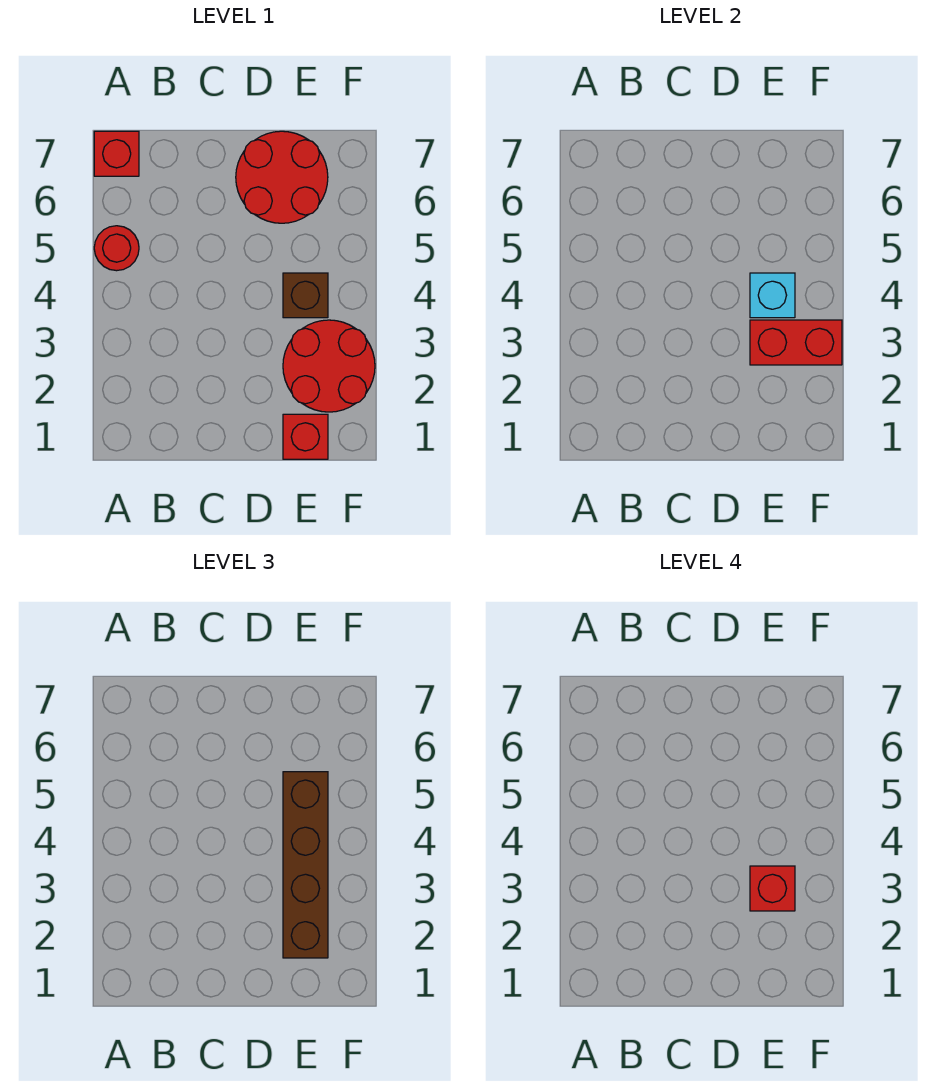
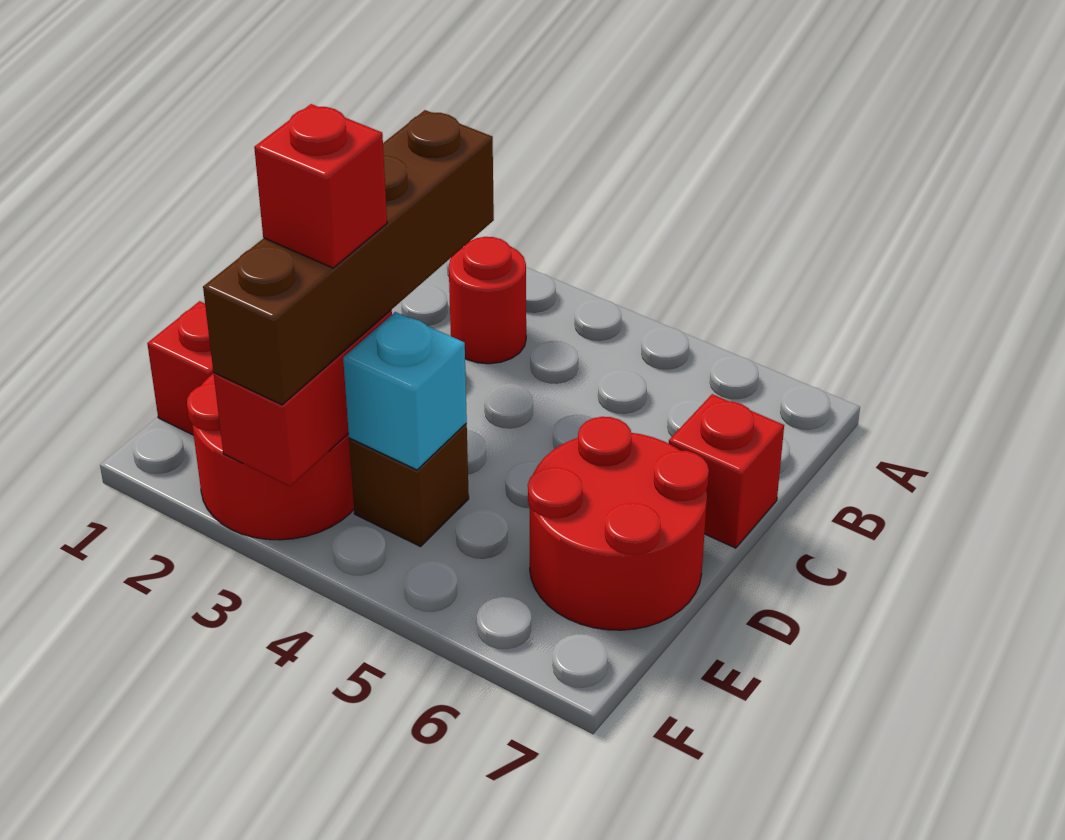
red 1x1 round brick [94,226,139,271] -> red 1x1 round brick moved to [449,237,526,364]
red 1x1 brick [94,131,139,176] -> red 1x1 brick moved to [669,394,784,548]
brown 1x4 brick [283,772,328,958] -> brown 1x4 brick turned to [203,110,494,405]

